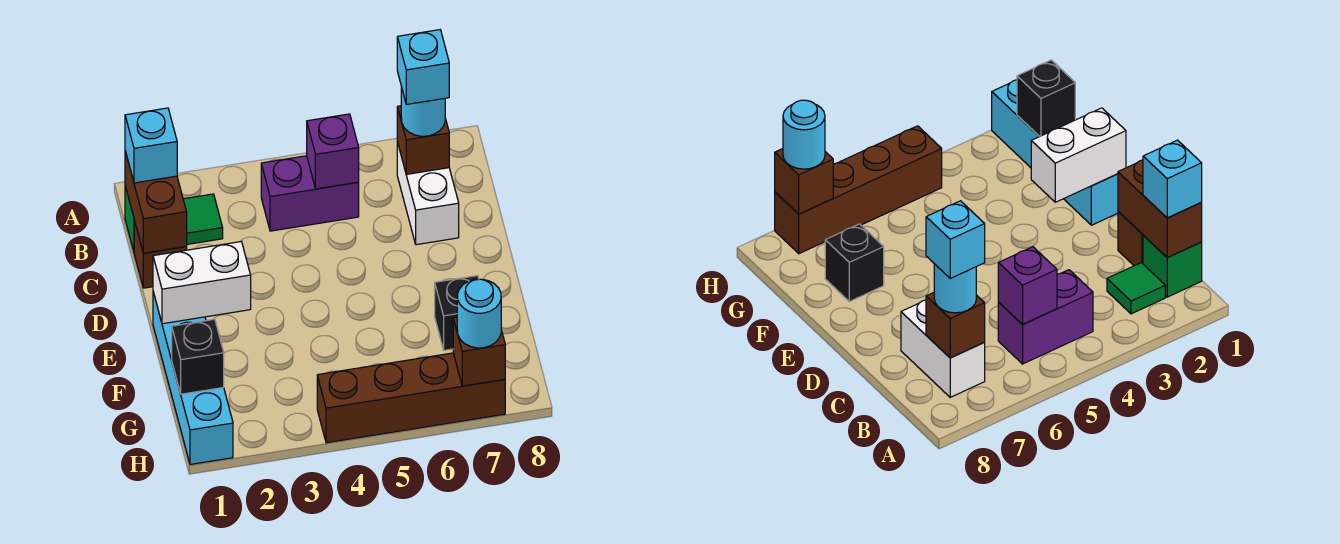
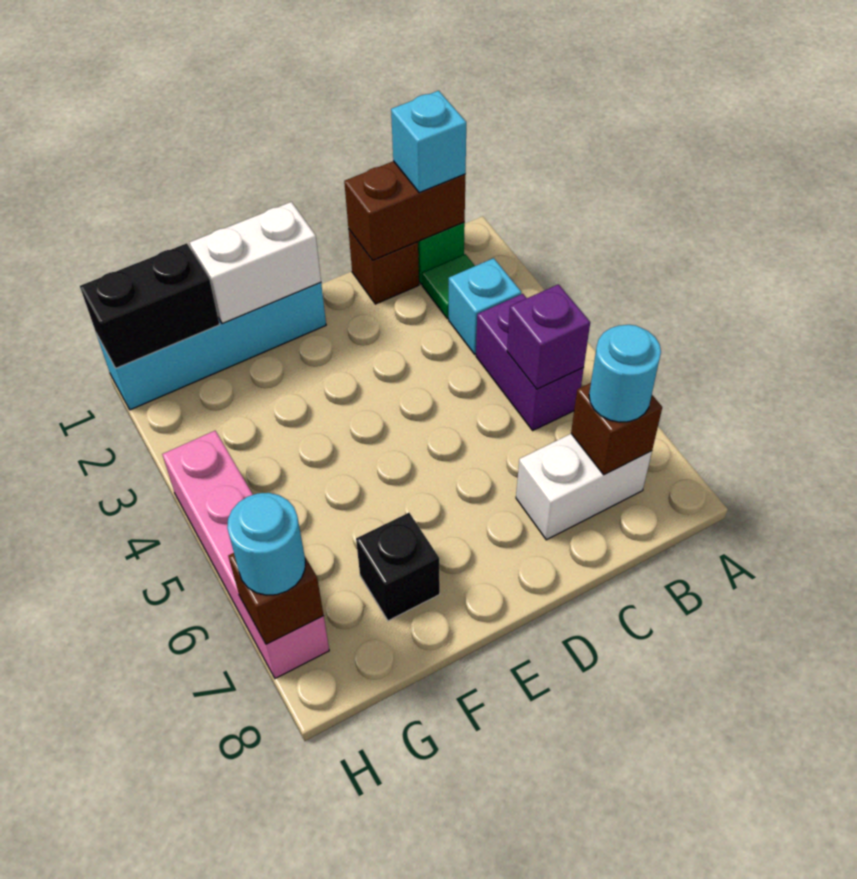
cyan 1x1 brick [397,30,449,104] -> cyan 1x1 brick moved to [449,258,521,354]
white 1x2 brick [153,242,251,324] -> white 1x2 brick turned to [190,202,321,324]
black 1x1 brick [172,319,224,394] -> black 1x2 brick [80,243,220,368]
brown 1x4 brick [317,353,505,443] -> pink 1x4 brick [162,431,329,679]

